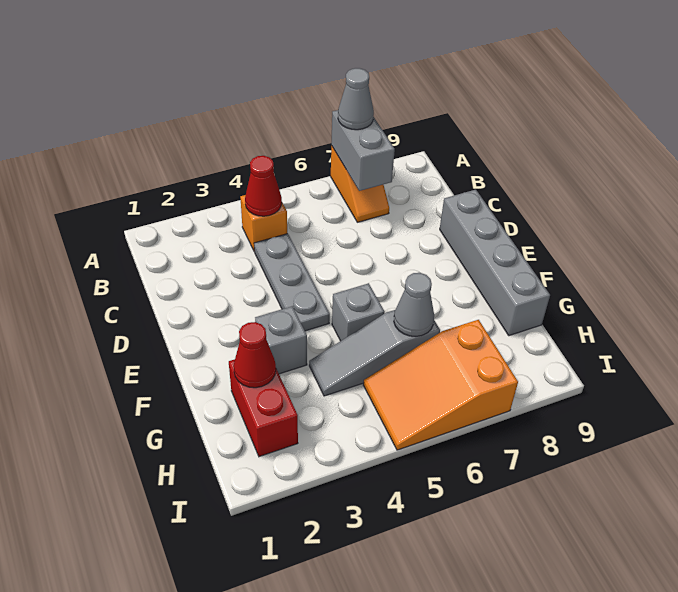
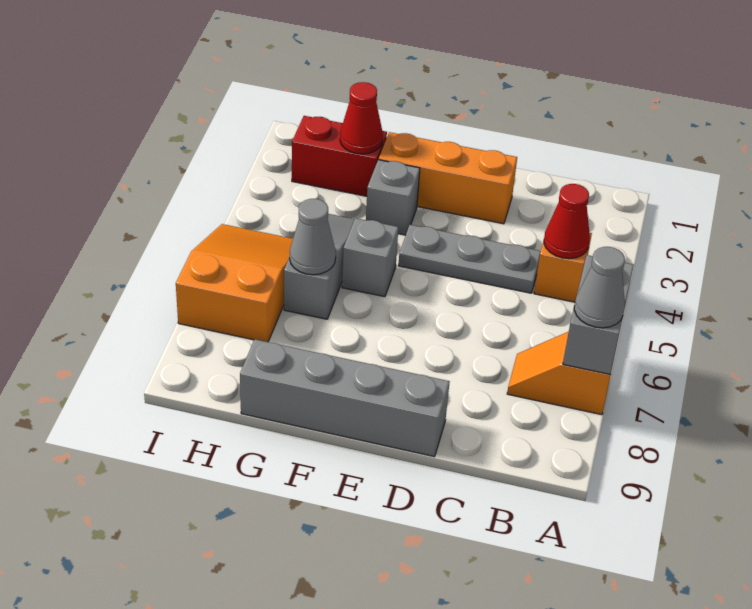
grey 1x2 brick [331,110,395,191] -> grey 1x2 brick turned to [563,255,634,375]
none -> orange 1x3 brick [379,132,517,224]

